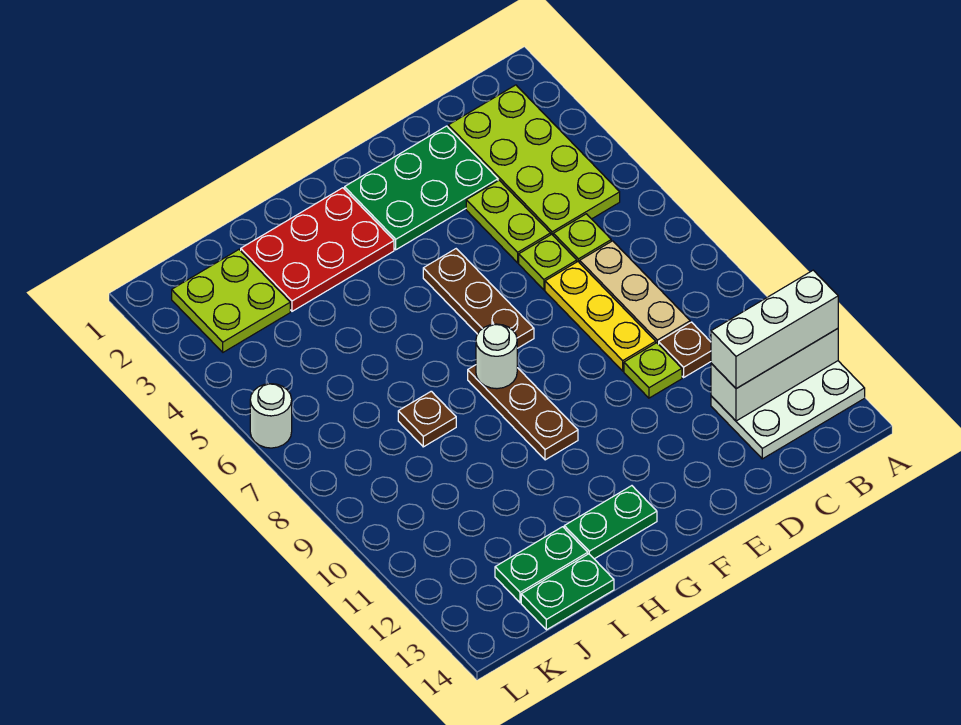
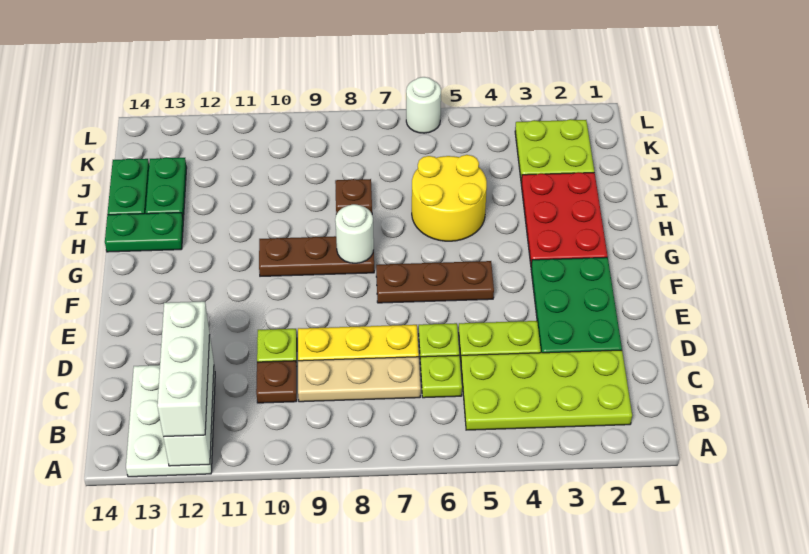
green 1x2 plate [564,486,657,559] -> green 1x2 plate turned to [105,213,183,252]
none -> yellow 2x2 round brick [412,155,487,241]

